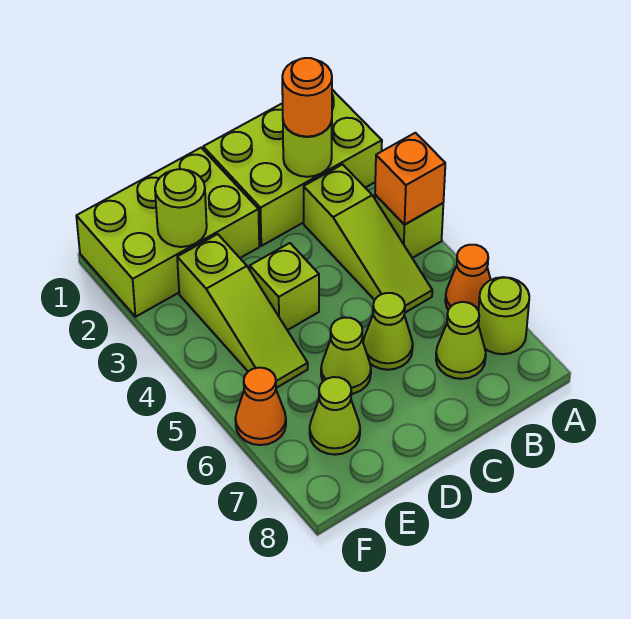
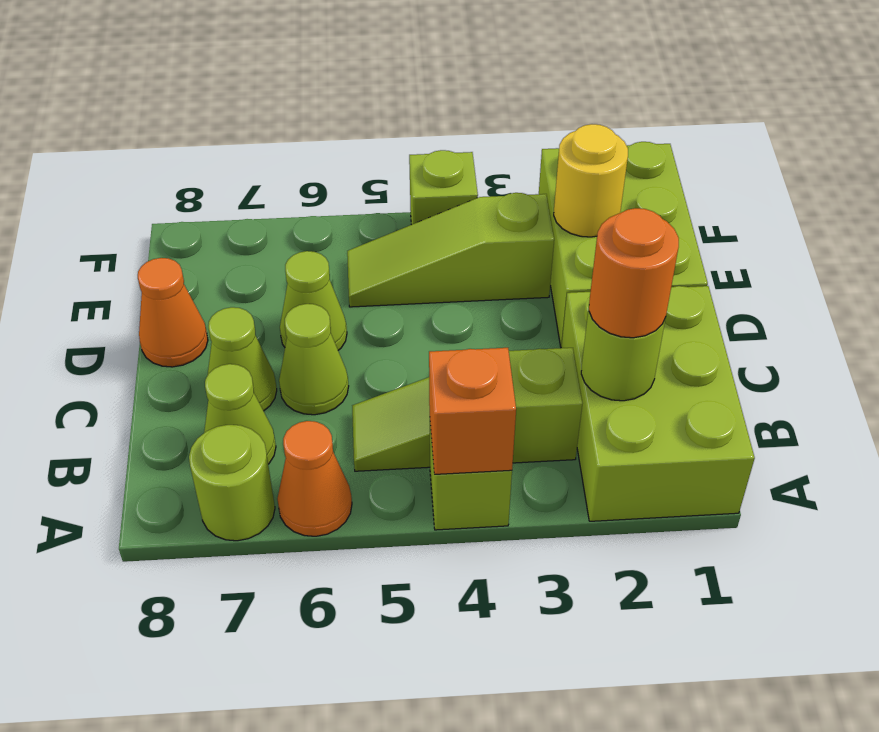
lime 1x1 brick [250,243,319,330] -> lime 1x1 brick moved to [409,150,478,225]
lime 1x1 round brick [155,169,207,247] -> yellow 1x1 round brick [554,124,628,237]
lime 1x1 cone [310,377,360,455] -> lime 1x1 cone moved to [208,307,277,411]
orange 1x1 cone [235,368,286,445] -> orange 1x1 cone moved to [138,258,208,367]

